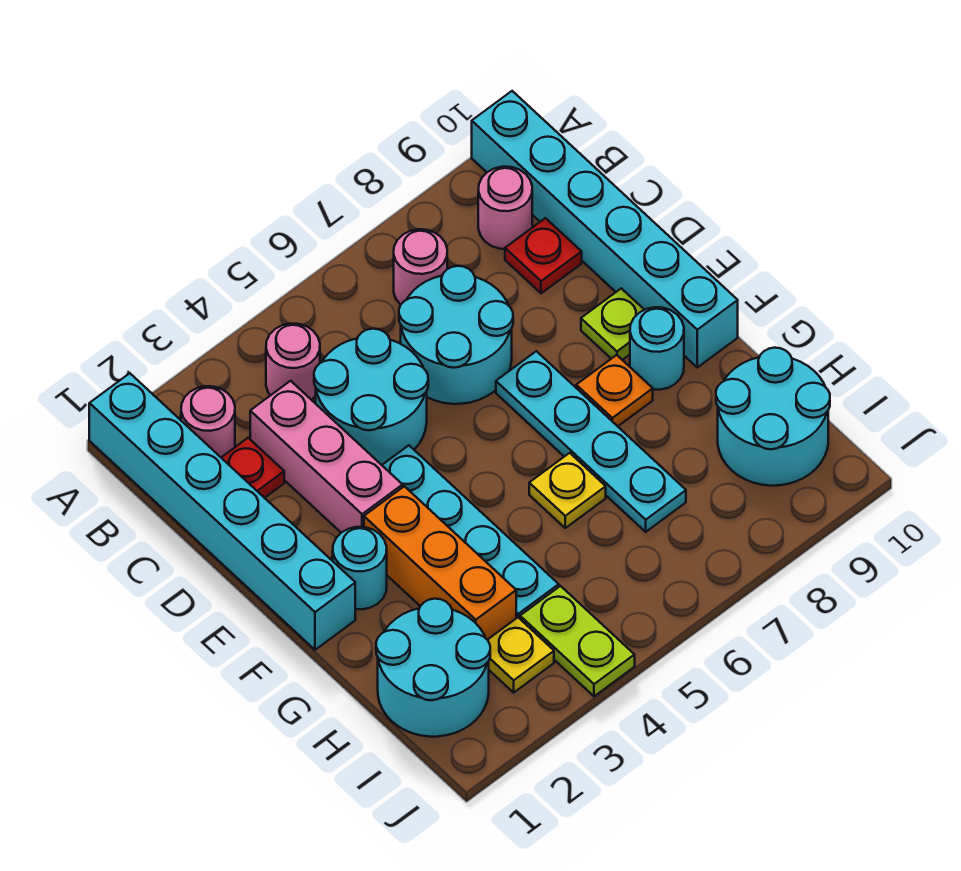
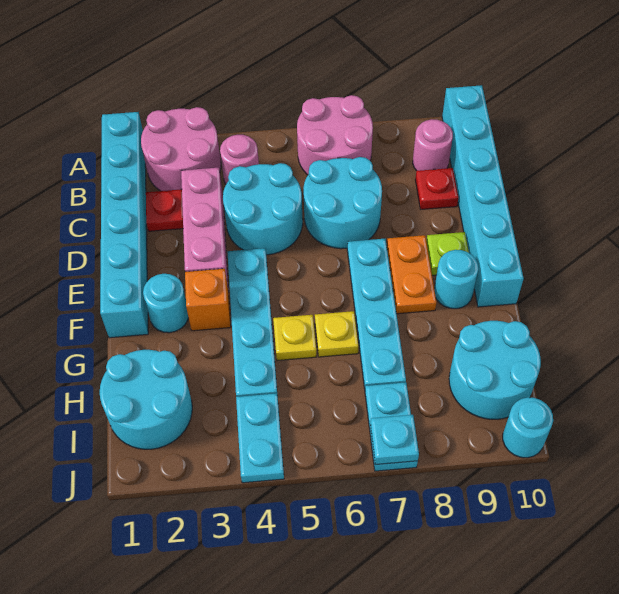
pink 1x1 round brick [181,386,235,457] -> pink 2x2 round brick [141,107,221,191]
pink 1x1 round brick [394,229,447,305] -> pink 2x2 round brick [297,95,373,175]
orange 1x3 brick [364,486,516,640] -> orange 1x1 brick [185,269,231,331]
orange 1x1 plate [576,355,653,426] -> orange 1x2 plate [387,235,436,314]
yellow 1x1 plate [488,618,554,692] -> yellow 1x1 plate moved to [273,315,316,360]
lime 1x2 plate [520,586,635,696] -> cyan 1x2 plate [236,393,284,483]
none -> cyan 1x2 plate [365,382,418,471]
none -> cyan 1x1 plate [370,415,419,465]
none -> cyan 1x1 round brick [503,397,553,458]

